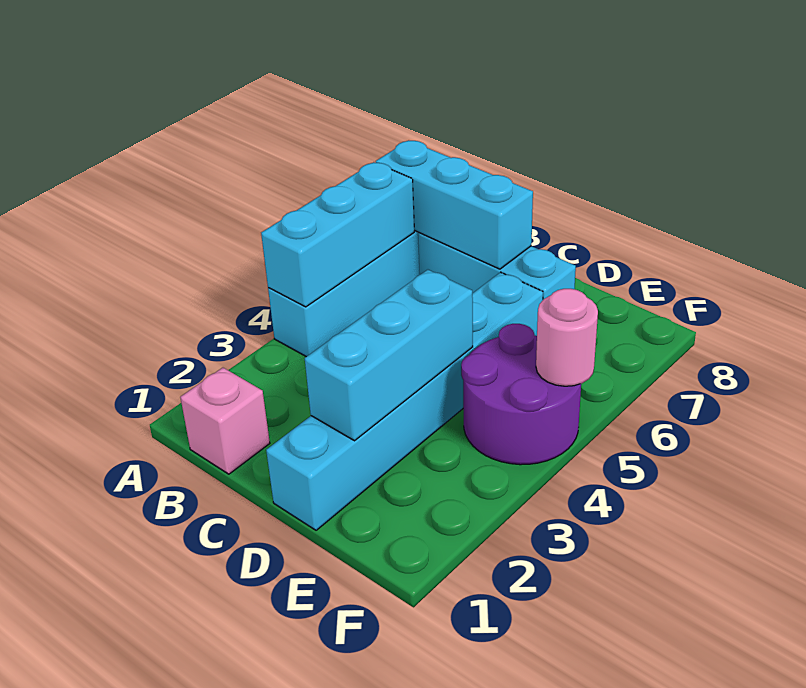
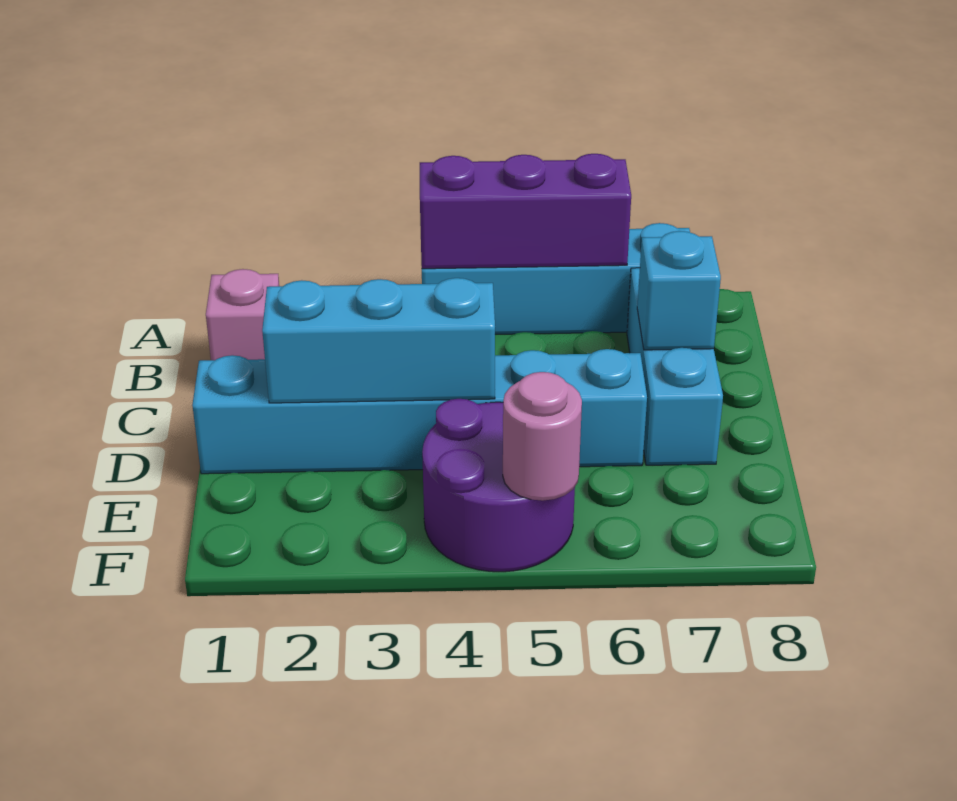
cyan 1x3 brick [261,162,414,307] -> purple 1x3 brick [420,154,631,269]
cyan 1x3 brick [376,141,533,269] -> cyan 1x1 brick [637,231,721,350]

